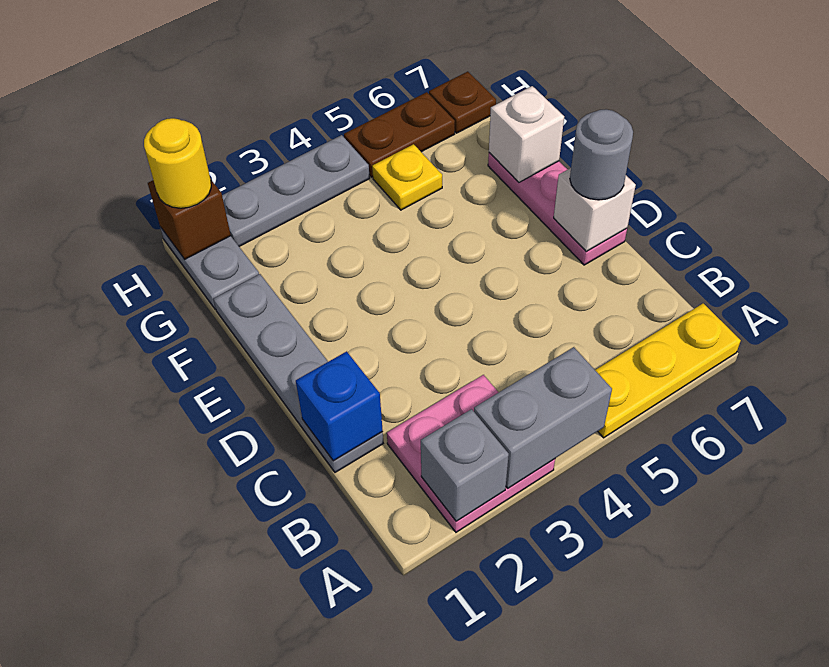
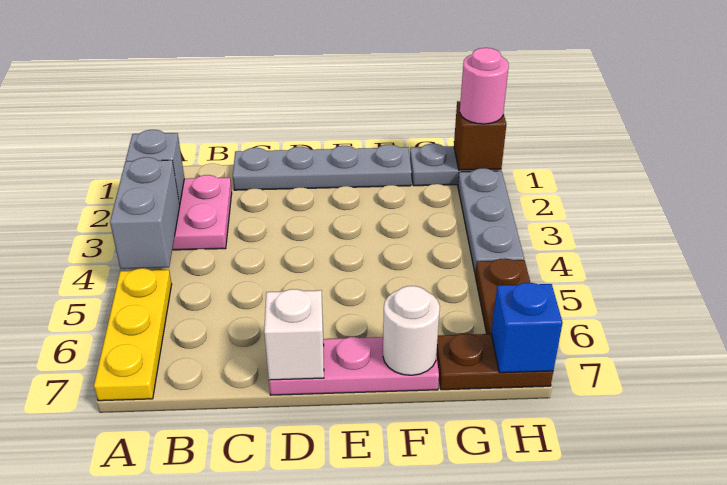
blue 1x1 brick [296,351,383,461] -> blue 1x1 brick moved to [491,283,562,373]
grey 1x1 round brick [570,109,633,200] -> none
white 1x1 brick [489,86,564,182] -> white 1x1 round brick [383,286,440,375]
yellow 1x1 plate [372,144,442,210] -> none
yellow 1x1 round brick [144,118,211,208] -> pink 1x1 round brick [460,48,509,124]
brown 1x1 plate [429,72,496,133] -> brown 1x2 plate [436,334,553,390]

